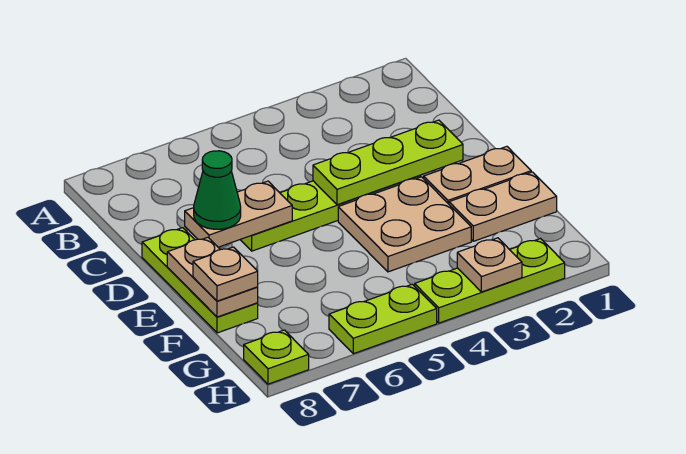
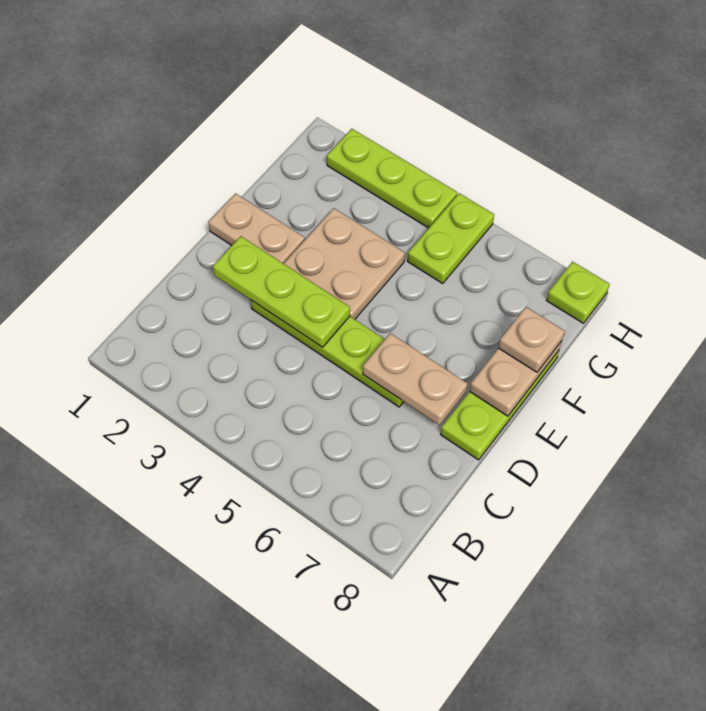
green 1x1 cone [194,151,241,229] -> none
tan 1x2 plate [449,172,557,241] -> none
tan 1x1 plate [457,238,522,292] -> none
lime 1x2 plate [329,284,437,354] -> lime 1x2 plate turned to [407,193,494,283]

